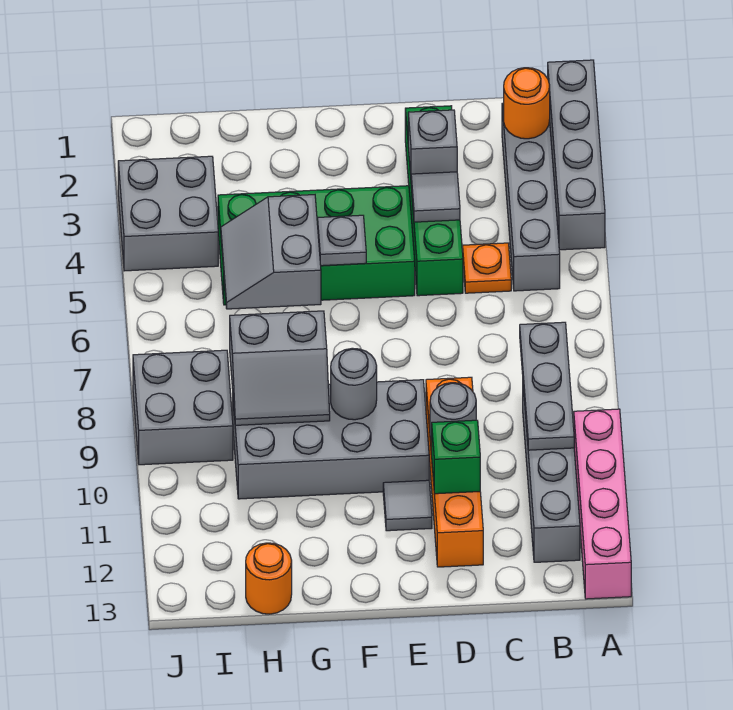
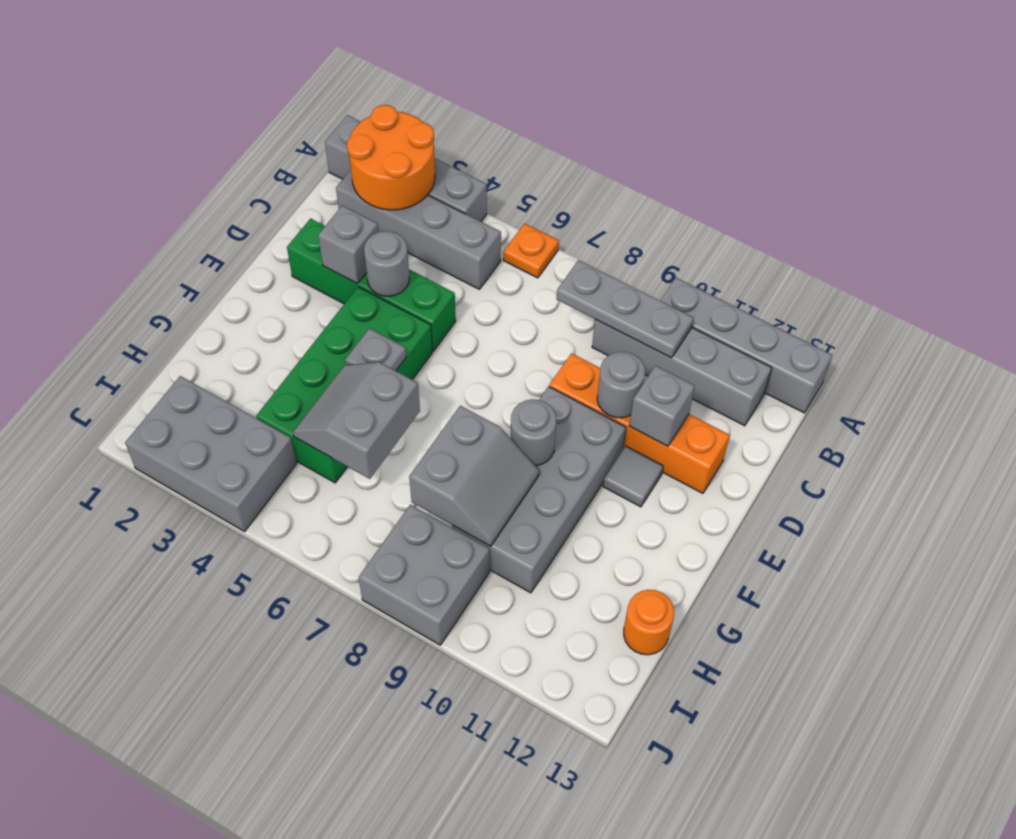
pink 1x4 brick [574,409,631,599] -> grey 1x4 brick [660,278,832,413]
orange 1x1 round brick [504,68,550,139] -> orange 2x2 round brick [347,105,435,210]
orange 1x1 plate [463,243,511,293] -> orange 1x1 plate moved to [503,224,559,278]
grey 1x1 tile [411,172,460,222] -> grey 1x1 round brick [364,231,409,296]
green 1x1 brick [432,420,480,494] -> grey 1x1 brick [629,366,695,446]
grey 2x2 slope [221,195,321,309] -> grey 2x2 slope turned to [293,362,420,479]
grey 2x2 brick [118,156,218,271] -> grey 2x3 brick [125,376,297,531]

